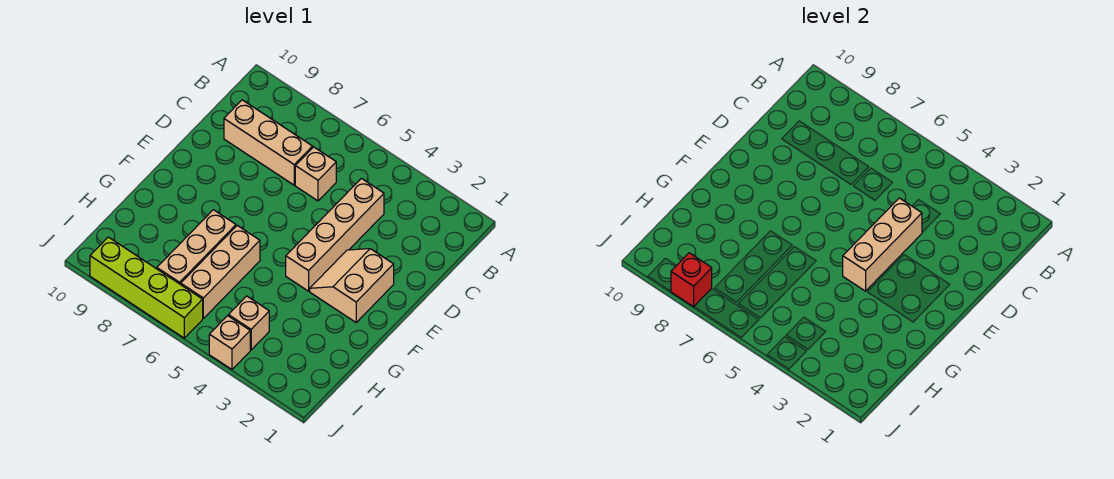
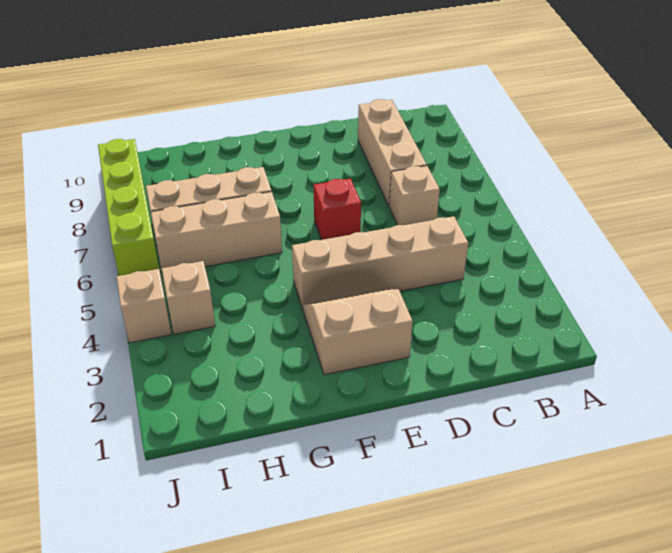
tan 1x3 brick [843,198,922,291] -> none
red 1x1 brick [671,253,712,307] -> red 1x1 brick moved to [313,178,361,240]

